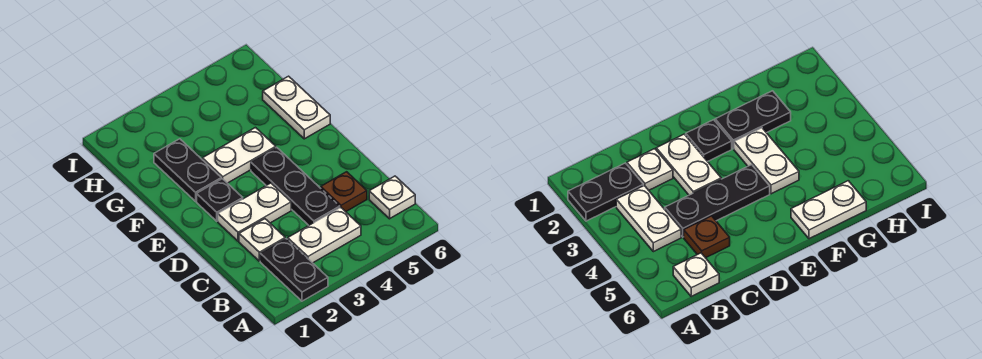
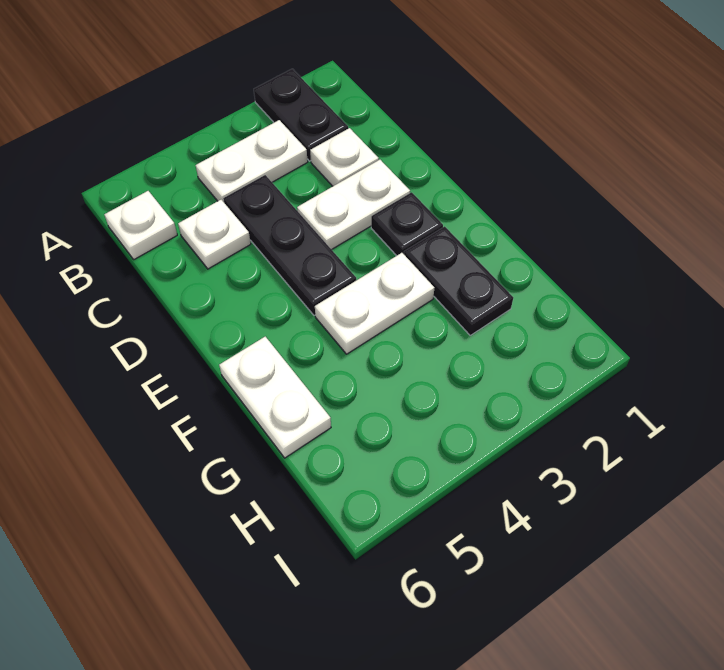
brown 1x1 plate [321,172,367,212] -> white 1x1 plate [178,200,251,269]

